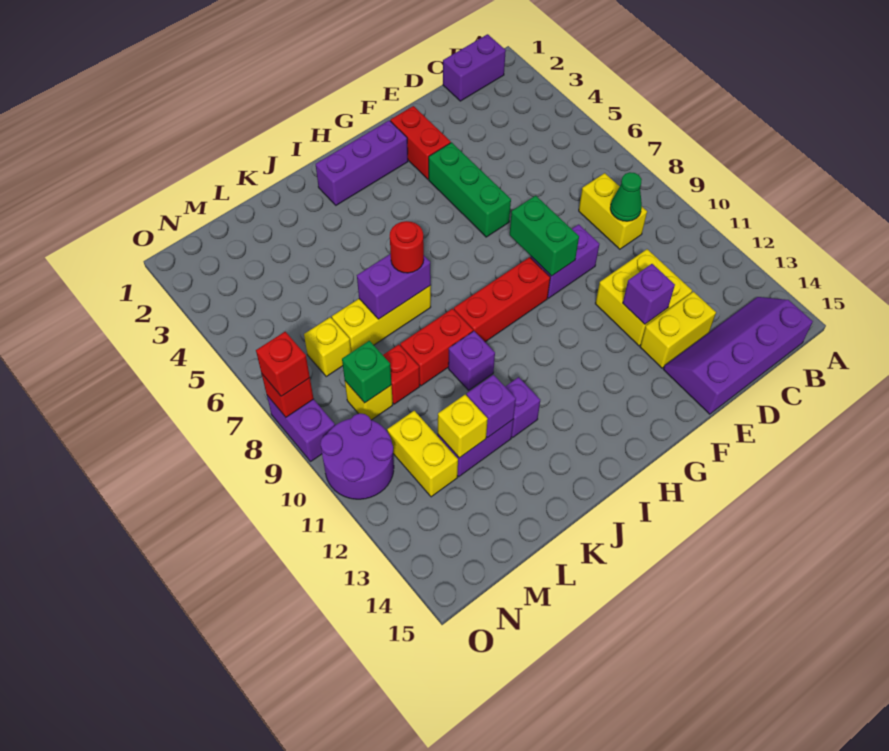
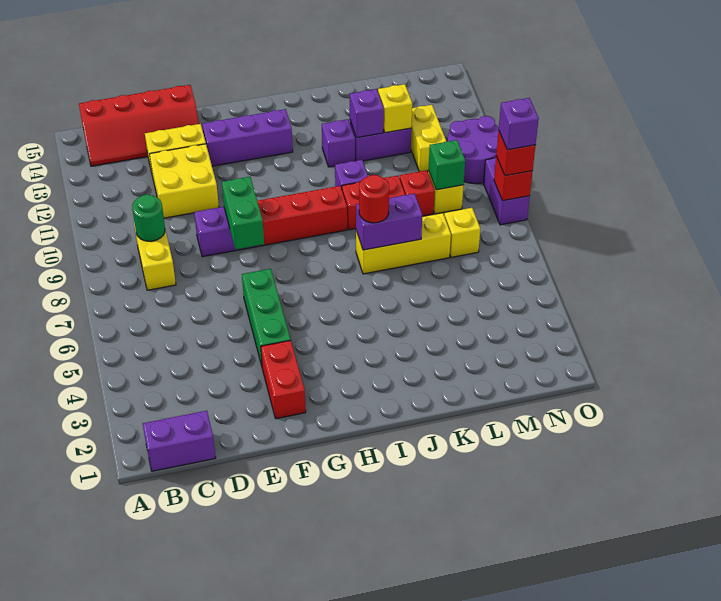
purple 2x4 slope [663,297,813,414] -> red 2x4 slope [79,85,199,166]
green 1x1 cone [610,172,642,221] -> green 1x1 round brick [132,195,165,241]
purple 1x1 brick [623,264,675,324] -> purple 1x1 brick moved to [499,98,539,150]
purple 1x3 brick [316,120,408,205] -> purple 1x3 brick moved to [202,109,293,166]

